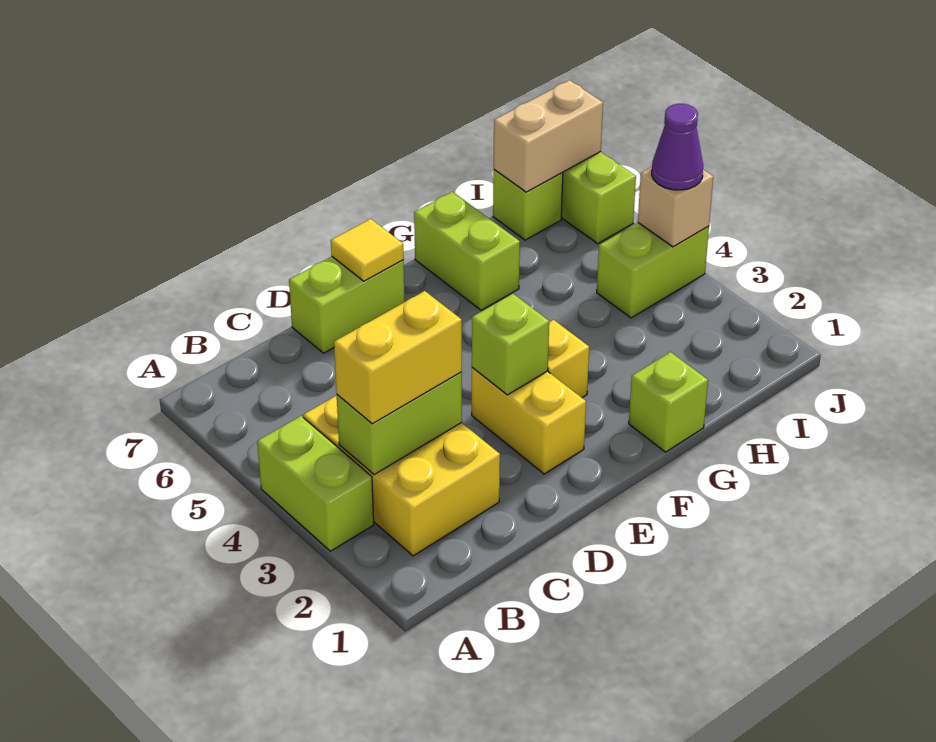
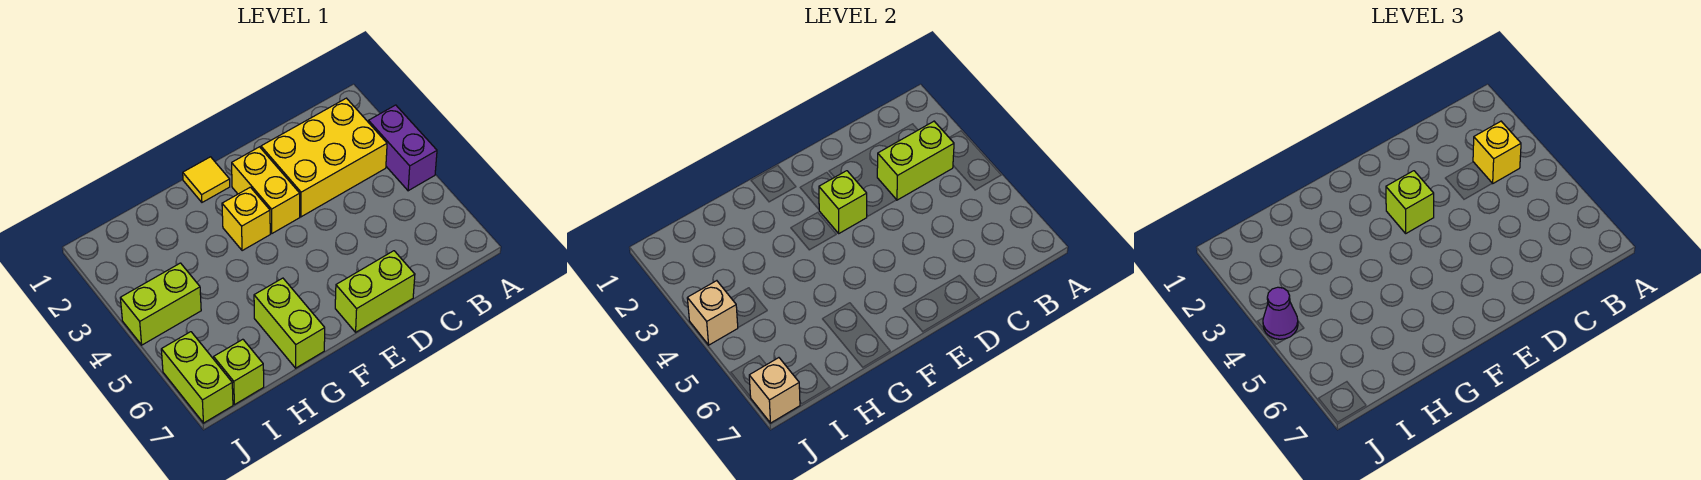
lime 1x2 brick [257,416,374,551] -> purple 1x2 brick [368,105,437,191]
yellow 2x3 brick [303,395,500,556] -> yellow 2x3 brick turned to [261,98,387,217]
yellow 1x2 brick [334,291,462,424] -> yellow 1x1 brick [1473,121,1521,183]
yellow 1x1 tile [331,219,404,281] -> yellow 1x1 tile moved to [183,157,230,202]
lime 1x1 brick [629,352,708,452] -> lime 1x1 brick moved to [1386,171,1434,233]
tan 1x2 brick [494,80,603,192] -> tan 1x1 brick [749,358,800,423]

